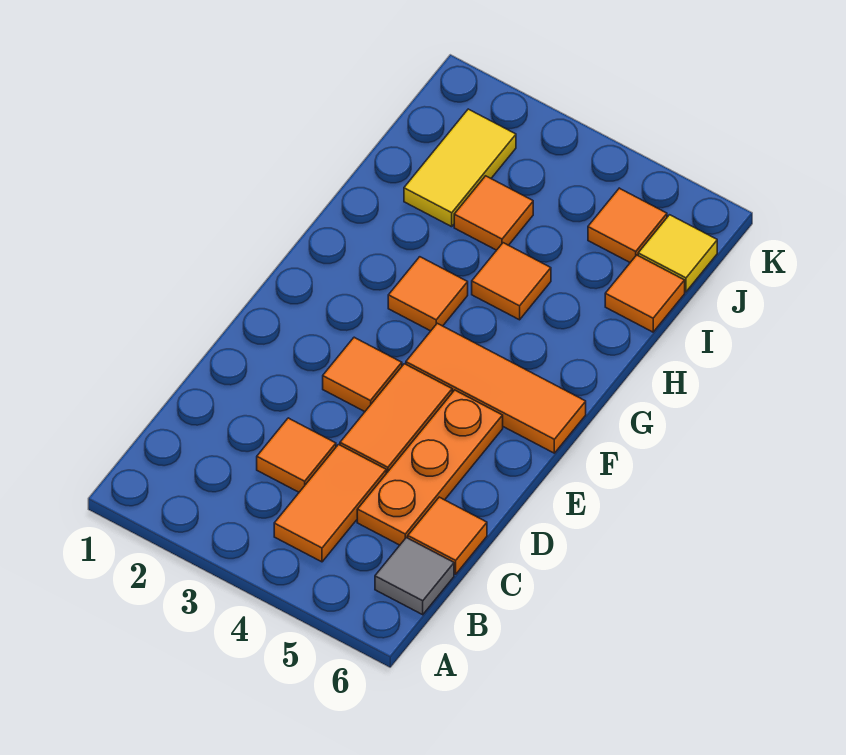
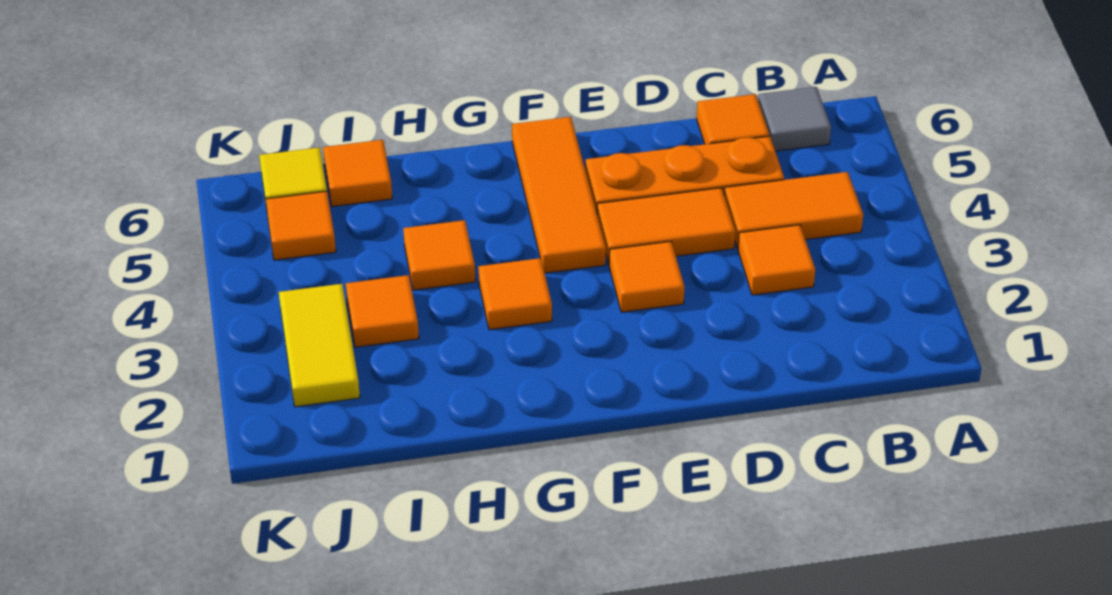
yellow 1x2 tile [404,109,516,227] -> yellow 1x2 tile turned to [279,284,360,407]

